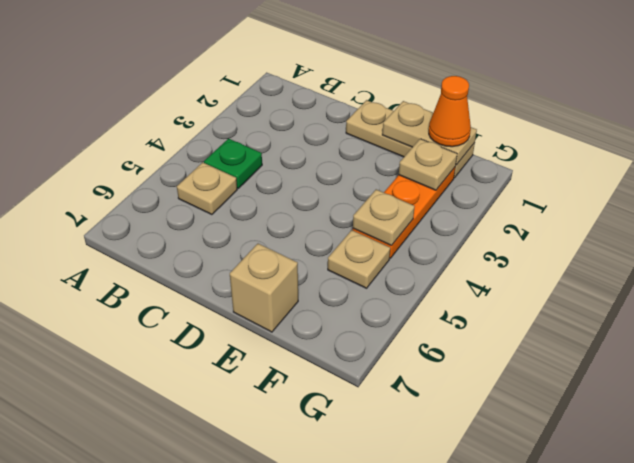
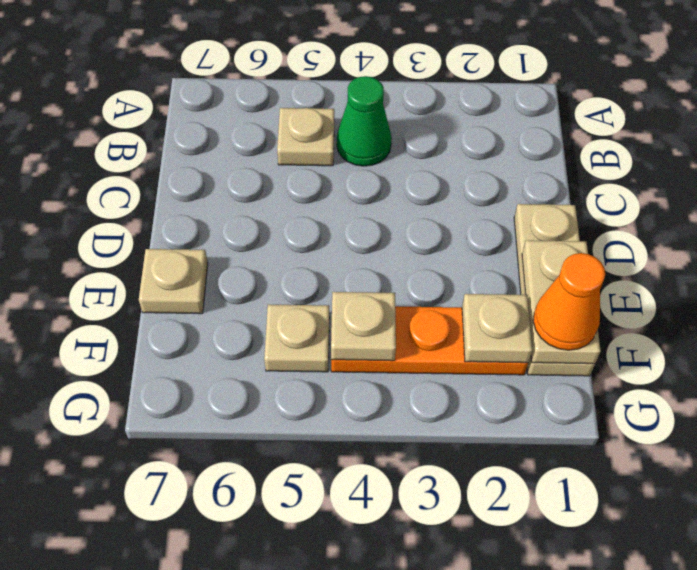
green 1x1 plate [204,139,262,188] -> green 1x1 cone [337,76,392,166]
tan 1x1 brick [230,244,298,332] -> tan 1x1 plate [139,249,208,314]

